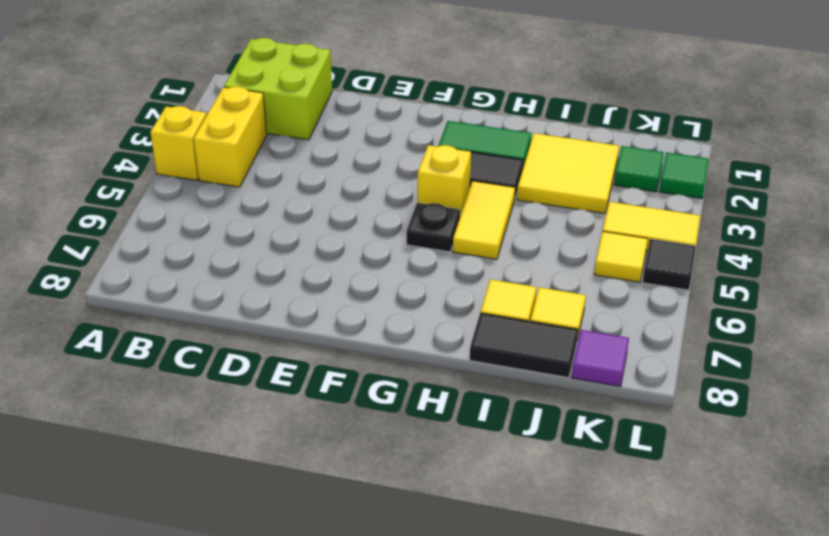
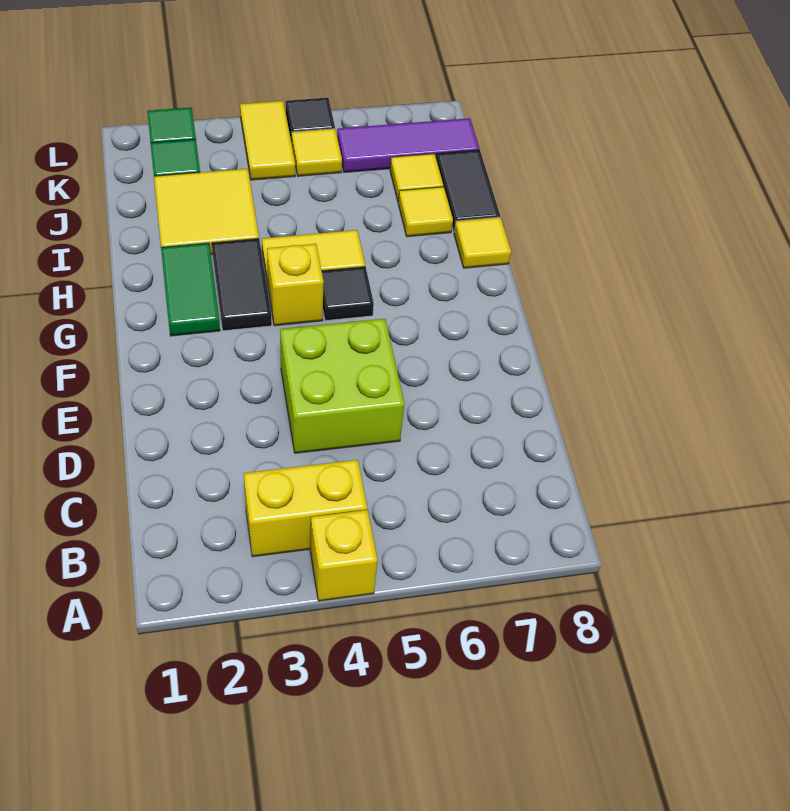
lime 2x2 brick [224,38,332,140] -> lime 2x2 brick moved to [280,319,404,453]
black 1x1 plate [407,203,460,252] -> black 1x1 tile [322,267,374,321]
none -> yellow 1x1 tile [454,217,511,268]
purple 1x1 tile [572,330,629,387] -> purple 1x3 tile [337,118,479,172]

